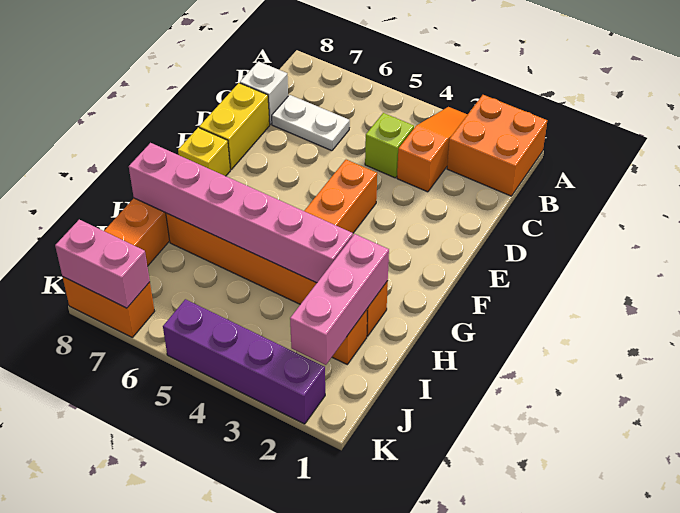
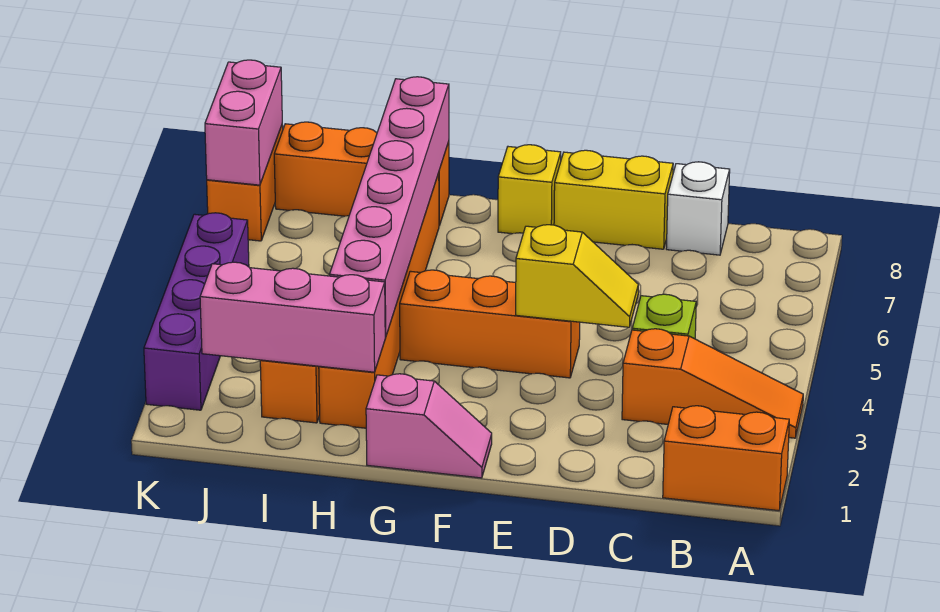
orange 2x2 brick [447,95,547,196] -> orange 1x2 brick [663,406,789,511]
white 1x2 plate [272,95,350,151] -> none
none -> yellow 1x2 slope [516,225,638,327]
none -> pink 1x2 slope [366,374,492,478]

